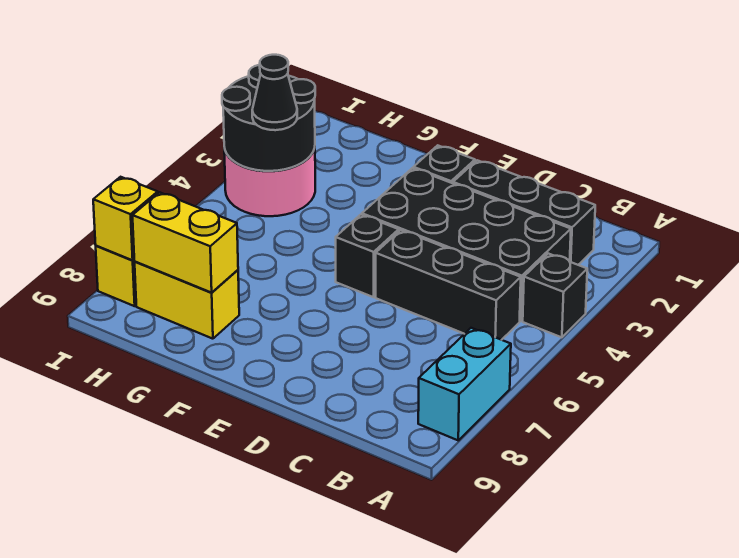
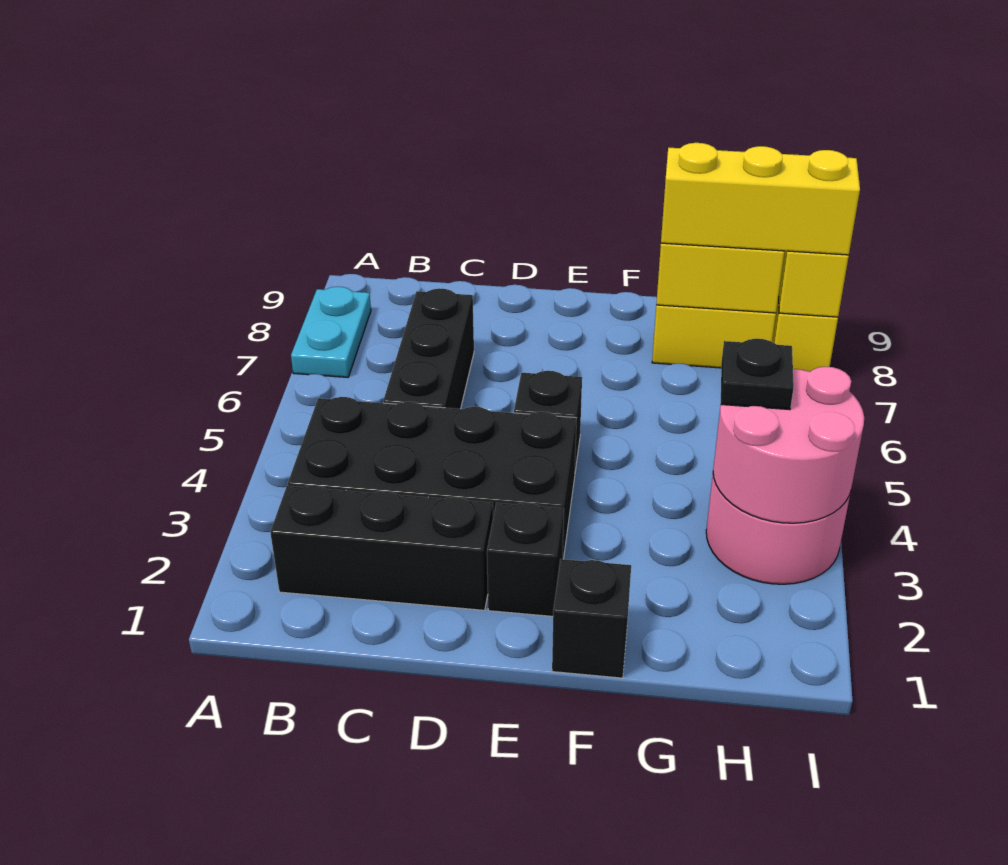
black 1x1 brick [523,254,587,337] -> black 1x1 brick moved to [552,559,631,678]
cyan 1x2 brick [418,328,511,440] -> cyan 1x2 plate [291,287,371,377]
black 1x3 brick [376,230,521,340] -> black 1x3 brick turned to [383,288,474,409]
none -> yellow 1x3 brick [661,143,860,255]
black 2x2 round brick [222,65,315,171] -> pink 2x2 round brick [713,367,864,523]
black 1x1 cone [252,55,297,130] -> black 1x1 plate [721,339,794,410]

